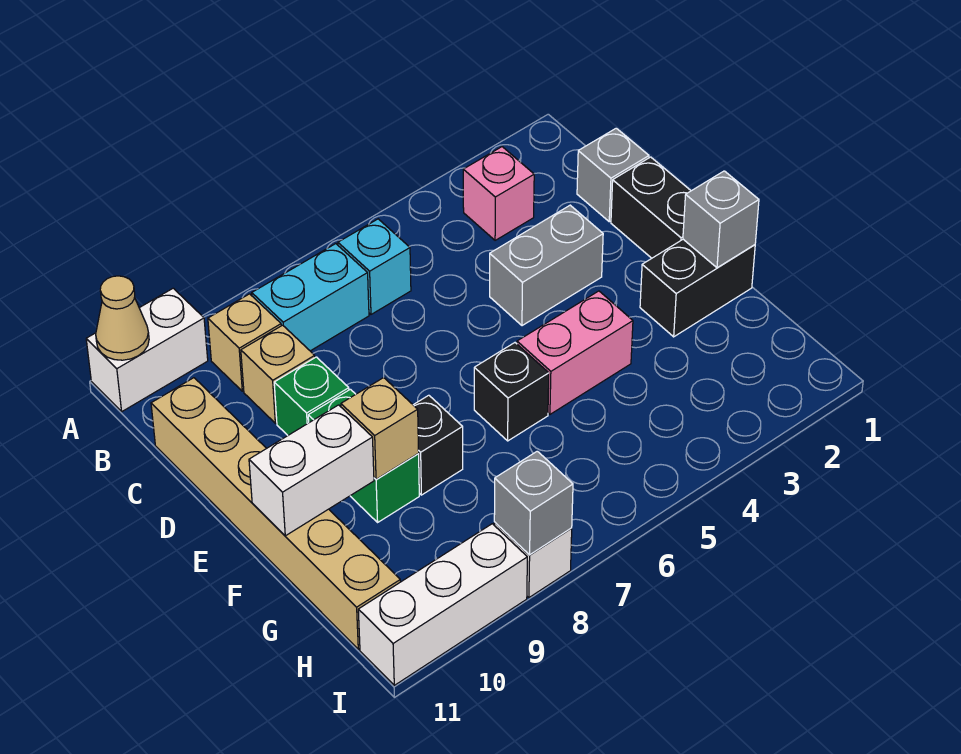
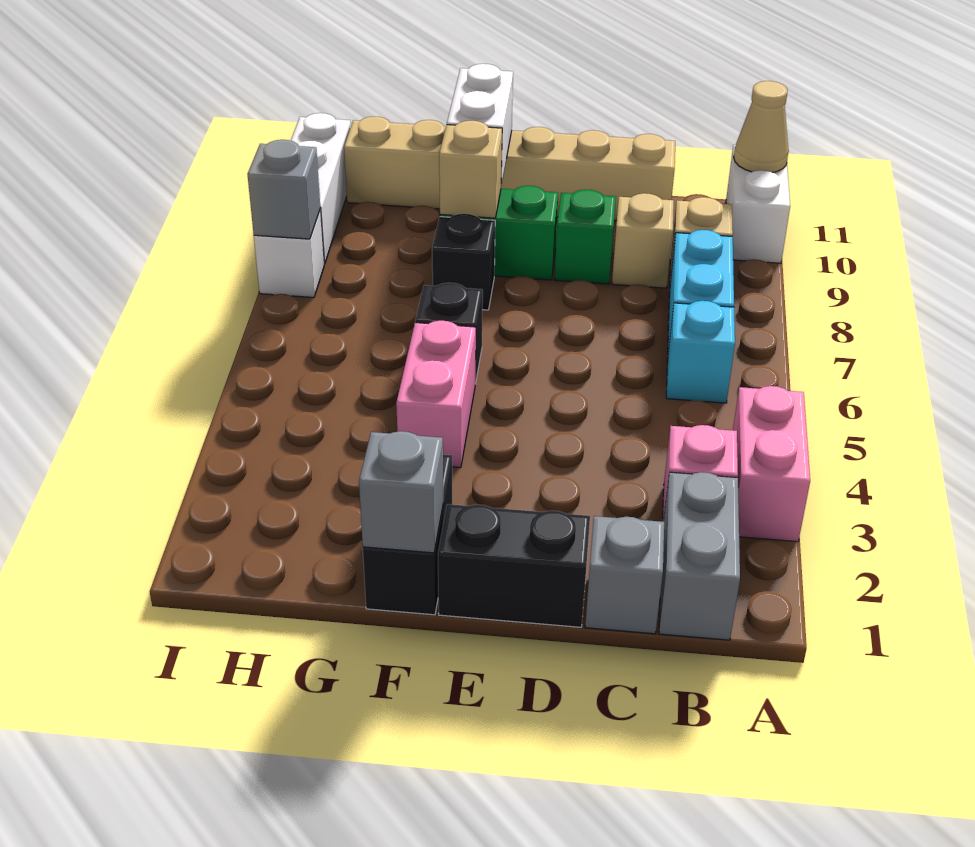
none -> pink 1x2 brick [733,386,810,542]
grey 1x2 brick [490,205,603,326] -> grey 1x2 brick moved to [659,472,740,640]

